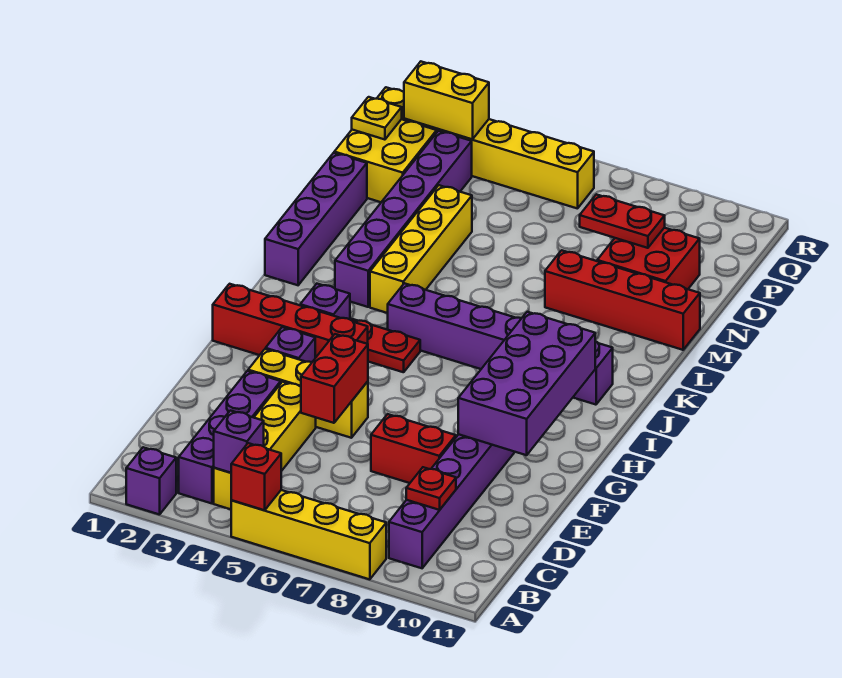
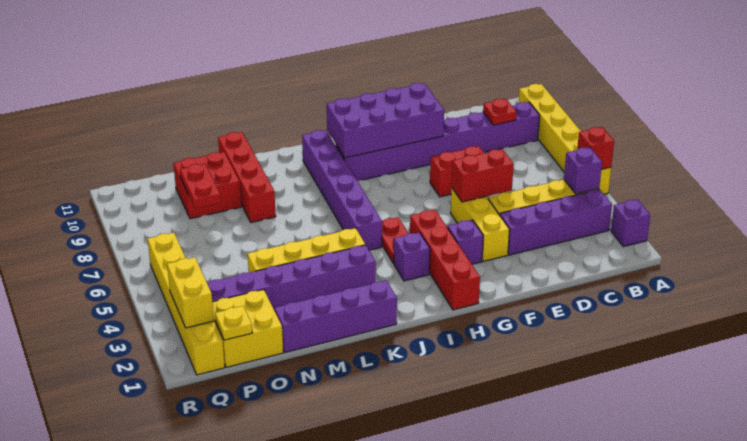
yellow 1x4 brick [231,490,386,579] -> yellow 1x6 brick [519,84,611,194]
red 1x2 brick [371,414,456,483] -> red 1x2 brick turned to [430,146,484,197]

